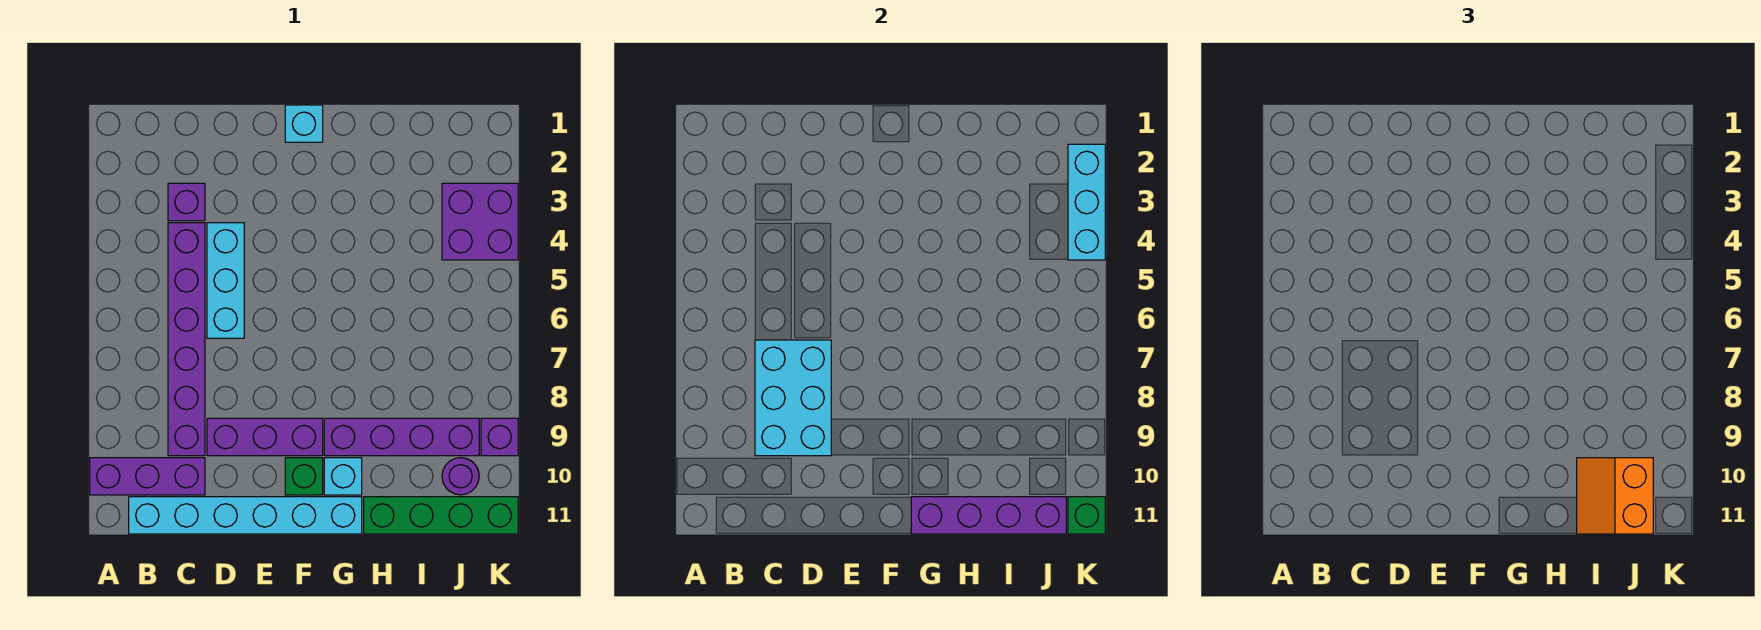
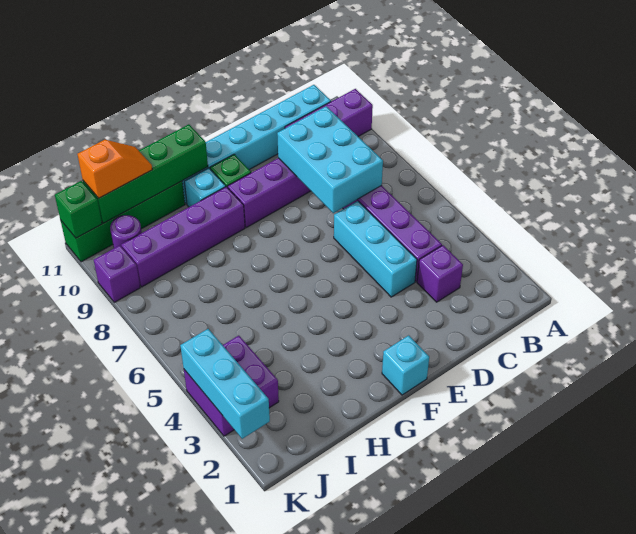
purple 1x4 brick [911,497,1066,534] -> green 1x4 brick [83,124,208,223]
orange 2x2 slope [1577,458,1653,534] -> orange 1x2 slope [77,140,152,198]

